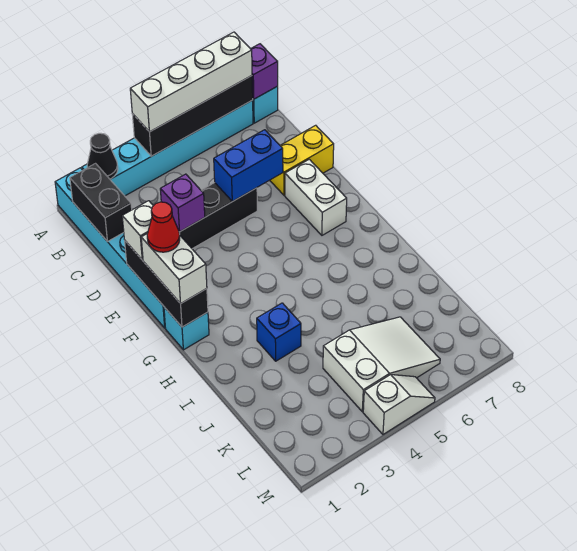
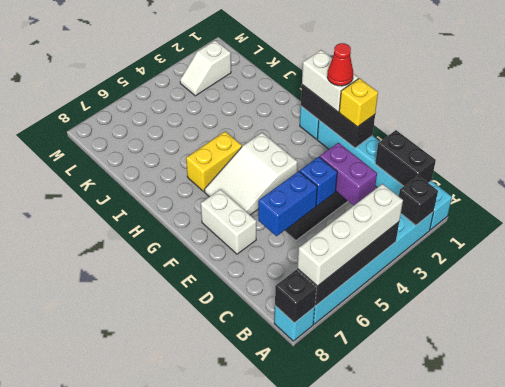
black 1x1 cone [87,133,118,179] -> black 1x1 brick [399,176,438,225]
purple 1x1 brick [251,44,278,99] -> black 1x1 brick [275,270,316,323]
purple 1x1 brick [160,174,205,232] -> purple 1x2 brick [320,143,377,206]
yellow 1x2 brick [270,125,334,196] -> yellow 1x2 brick moved to [186,132,242,192]
white 1x1 brick [122,201,153,260] -> yellow 1x1 brick [339,78,378,127]
blue 1x1 brick [257,303,301,361] -> blue 1x1 brick moved to [300,157,337,206]
white 2x3 slope [323,317,440,412] -> white 2x3 slope moved to [204,133,297,215]
white 1x2 slope [363,375,435,434] -> white 1x2 slope moved to [180,40,231,96]

